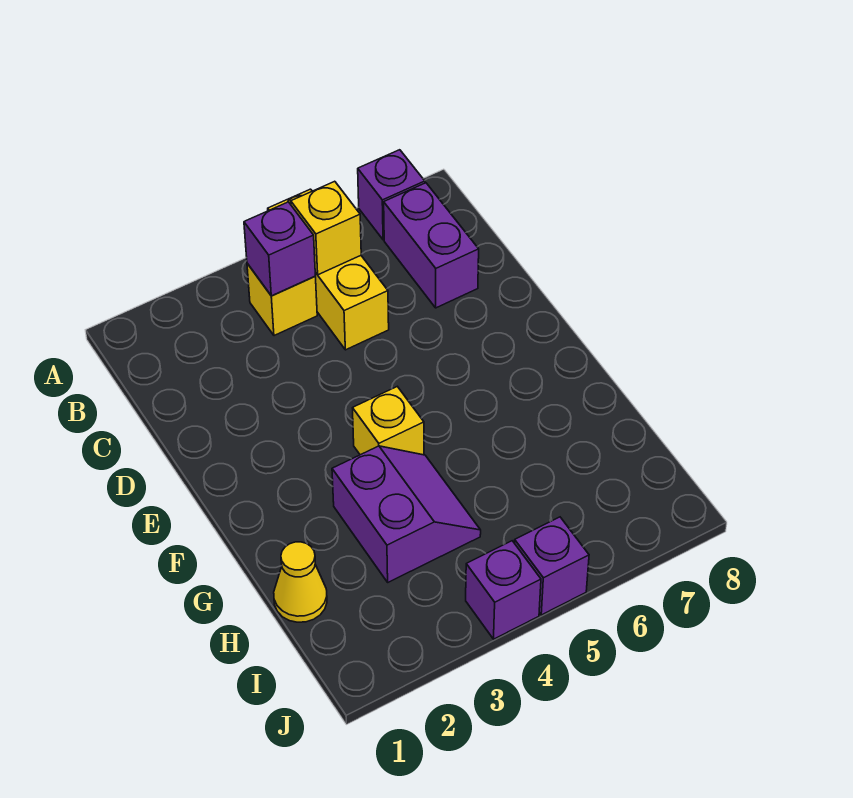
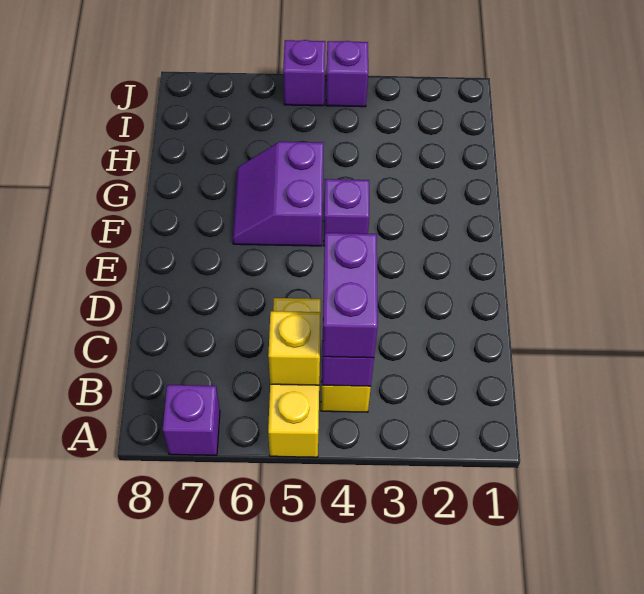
purple 1x2 brick [384,183,479,308] -> purple 1x2 brick moved to [323,233,378,358]
yellow 1x1 brick [353,387,424,455] -> purple 1x1 brick [324,179,369,246]
purple 2x2 slope [332,446,481,582] -> purple 2x2 slope moved to [233,142,324,246]
yellow 1x1 cone [274,542,327,622] -> none

